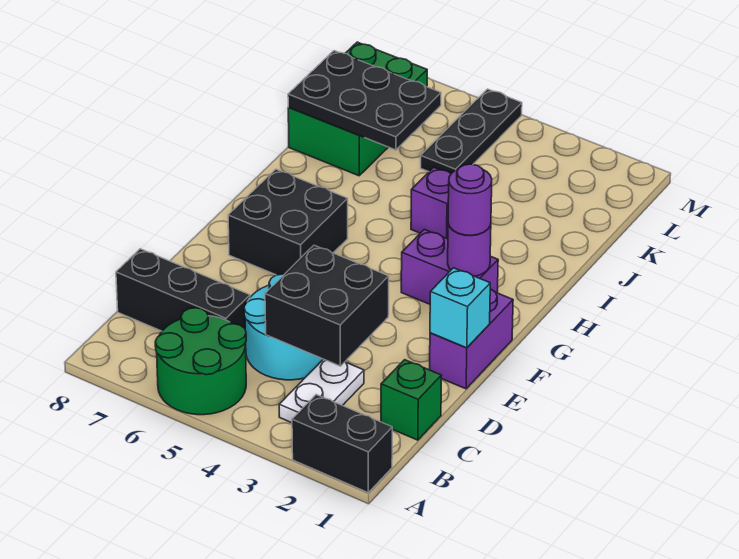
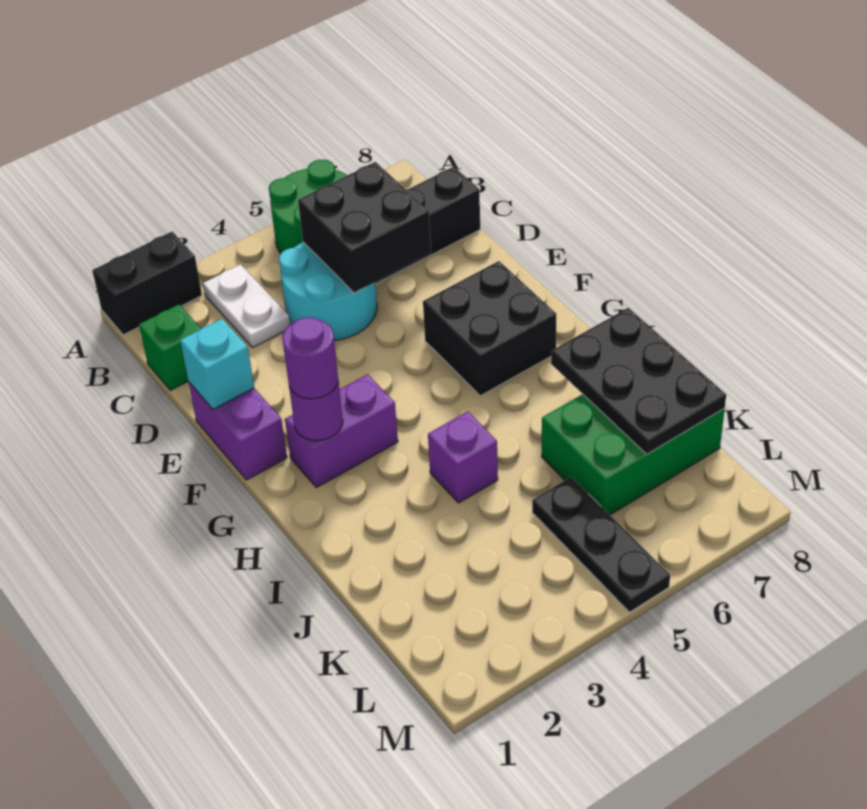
black 2x2 brick [265,245,389,366] -> black 2x2 brick moved to [298,162,431,293]
black 2x3 plate [288,51,441,150] -> black 2x3 plate turned to [551,308,726,454]
green 2x3 brick [288,42,427,176] -> green 2x3 brick turned to [542,394,725,515]

